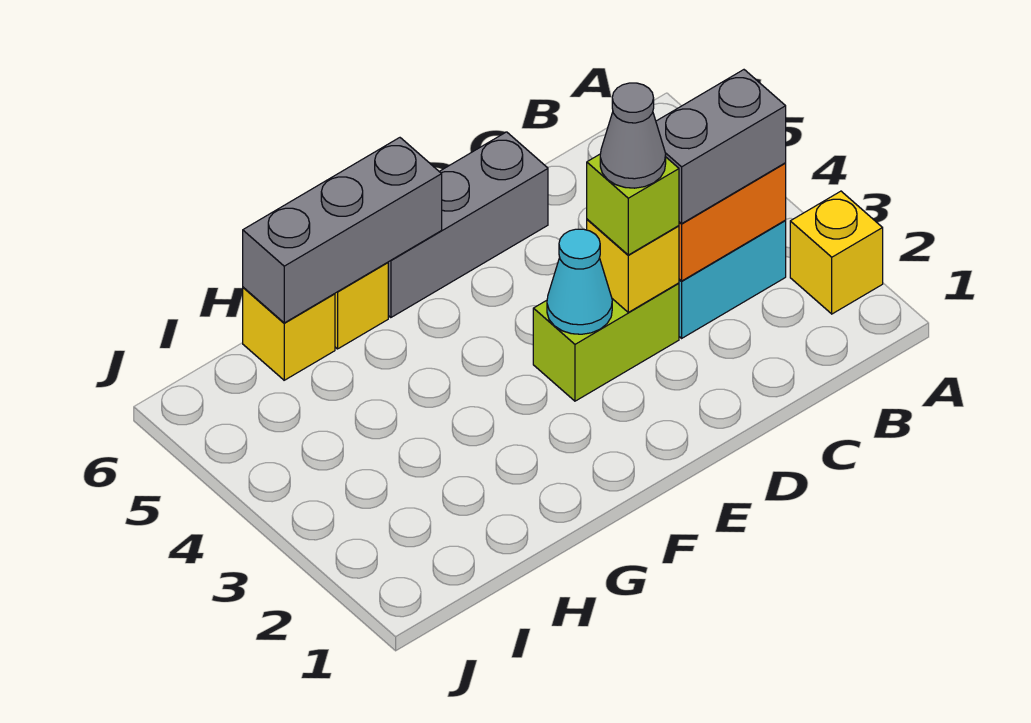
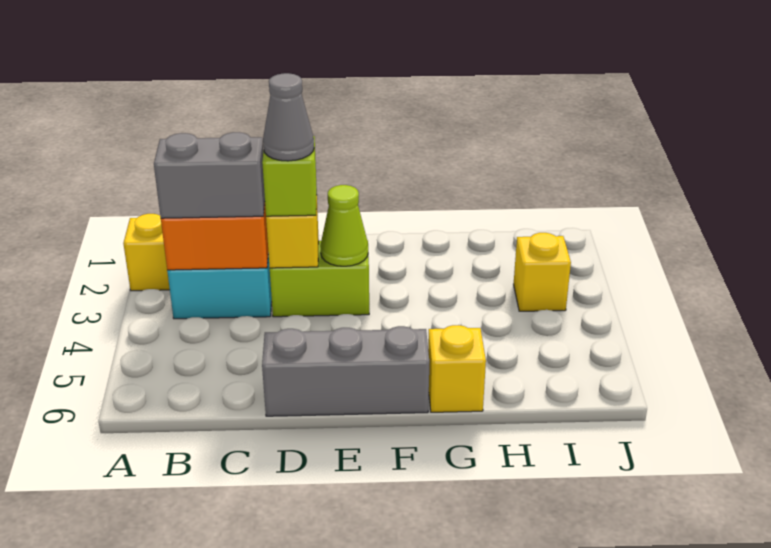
cyan 1x1 cone [547,229,612,334] -> lime 1x1 cone [320,185,368,266]
grey 1x3 brick [243,138,442,323] -> none
yellow 1x1 brick [243,287,335,380] -> yellow 1x1 brick moved to [514,233,571,311]

